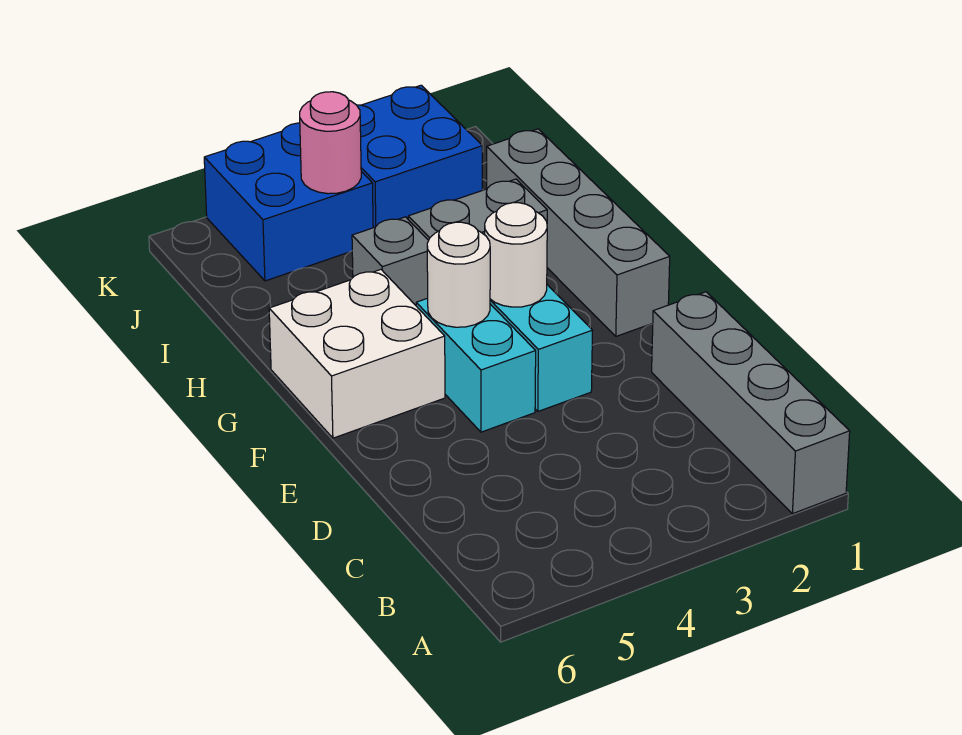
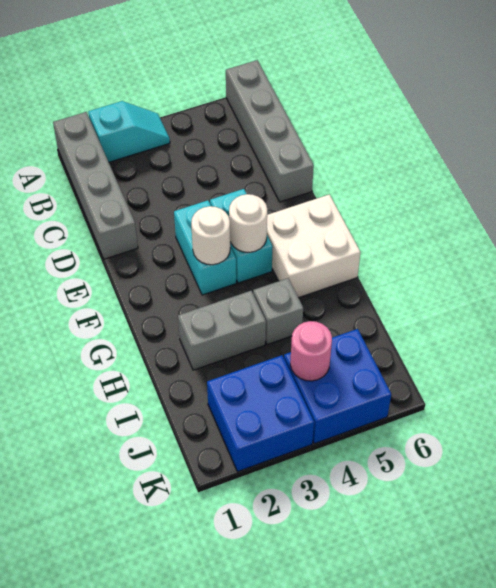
none -> cyan 1x2 slope [88,101,170,162]
grey 1x4 brick [487,129,670,336] -> grey 1x4 brick moved to [226,60,314,202]

